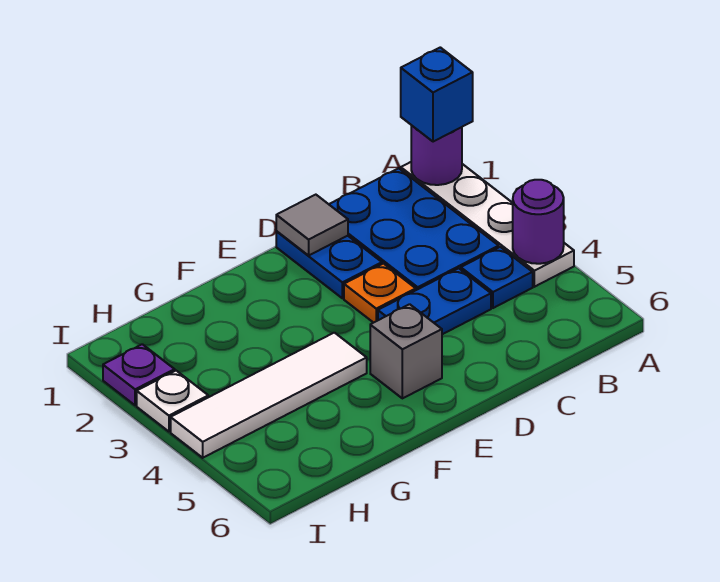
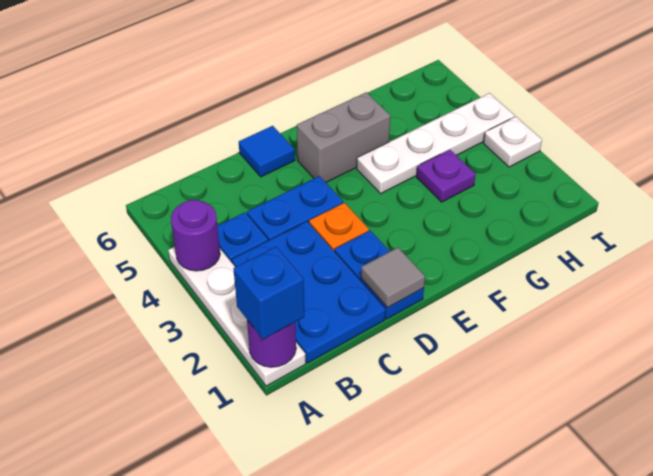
none -> blue 1x1 tile [239,126,295,177]
grey 1x1 brick [370,304,442,398] -> grey 1x2 brick [297,92,390,182]
white 1x4 tile [171,333,367,458] -> white 1x4 plate [357,93,515,194]
purple 1x1 plate [103,344,175,405] -> purple 1x1 plate moved to [417,150,476,202]

